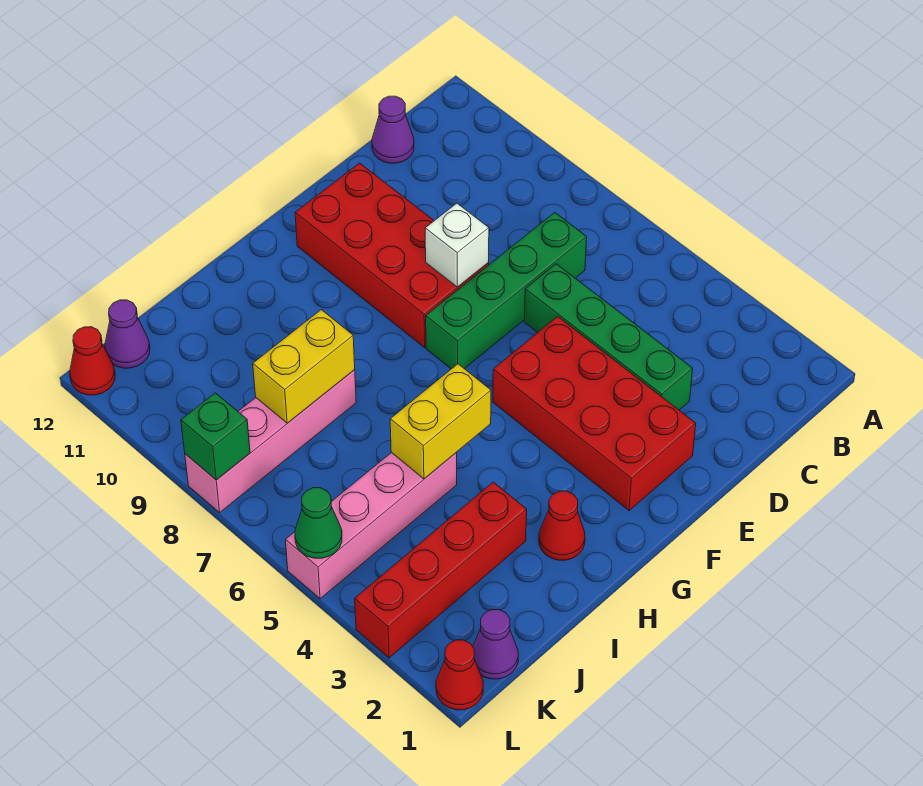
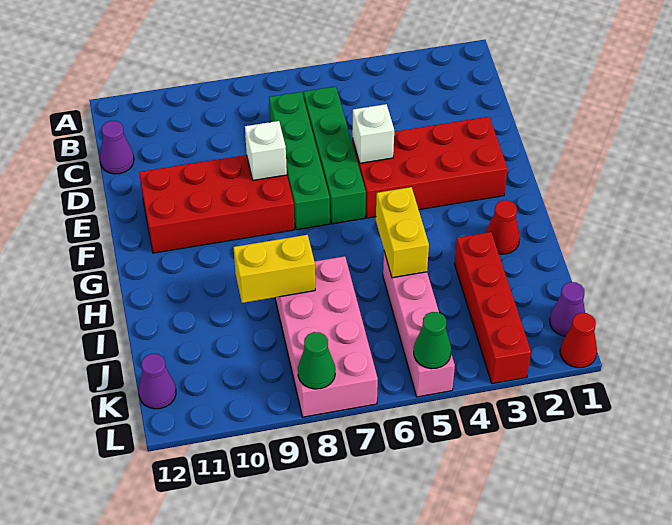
green 1x4 brick [524,264,693,410] -> green 1x4 brick turned to [303,87,366,224]
none -> white 1x1 brick [352,104,394,163]
pink 1x4 brick [185,370,356,513] -> pink 2x4 brick [275,256,378,417]
yellow 1x2 brick [253,310,355,423] -> yellow 1x2 brick turned to [233,235,315,303]
green 1x1 brick [181,393,250,480] -> green 1x1 cone [298,332,335,389]
red 1x1 cone [70,327,115,395] -> none

